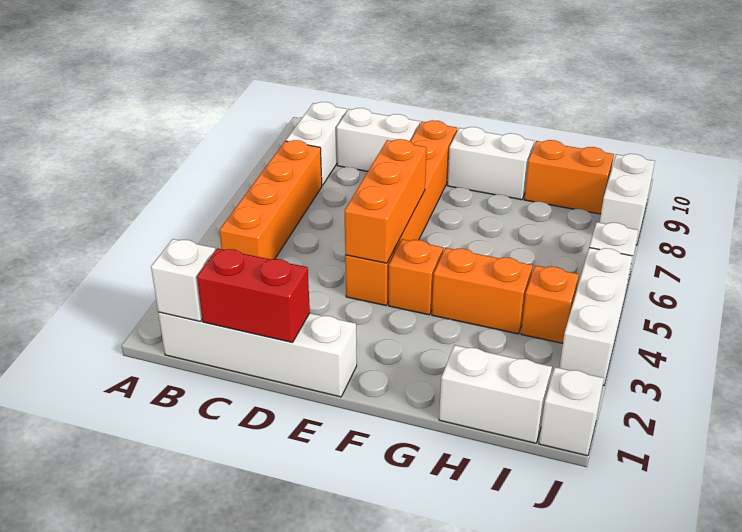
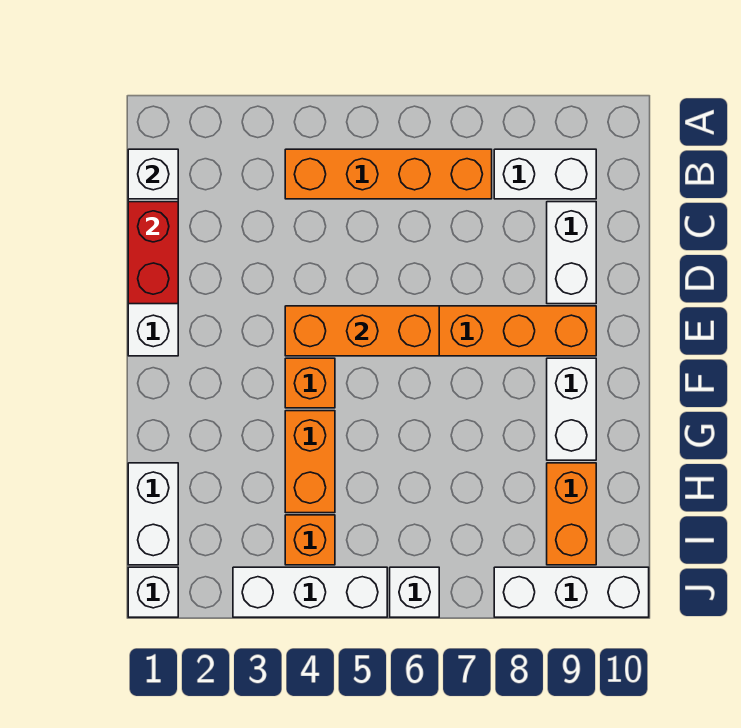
white 1x2 brick [600,154,655,245] -> white 1x3 brick [494,567,649,617]

